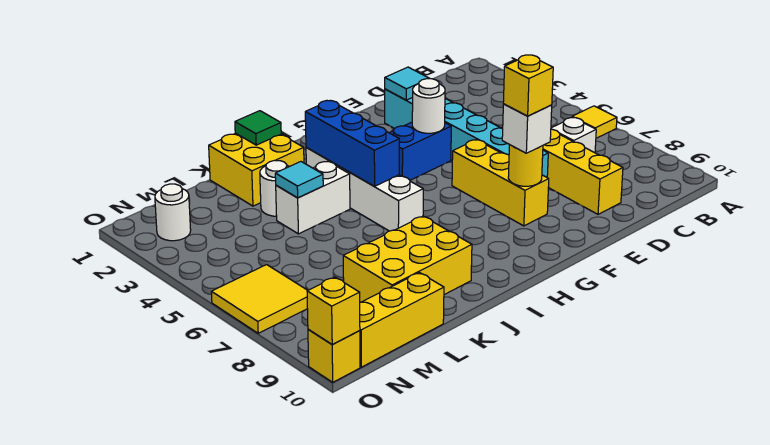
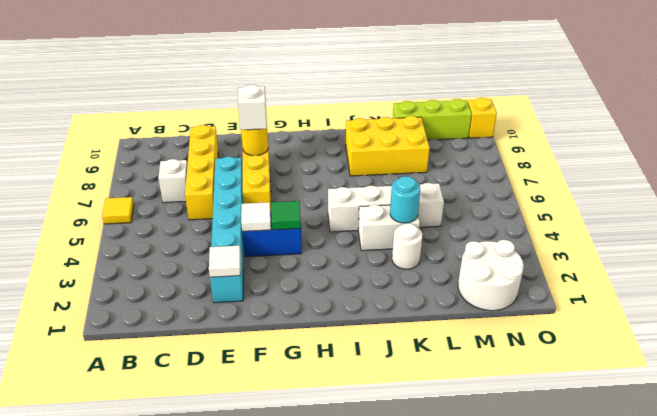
cyan 1x1 tile [385,67,429,100] -> white 1x1 tile [209,246,241,277]
white 1x1 round brick [412,79,445,133] -> white 1x1 tile [241,202,271,231]
yellow 1x1 brick [503,55,553,116] -> none
white 1x4 brick [306,147,423,231] -> white 1x4 brick turned to [328,183,444,232]
blue 1x3 brick [305,101,399,186] -> none
yellow 2x2 brick [209,133,304,206] -> none
green 1x1 tile [235,111,281,145] -> green 1x1 tile moved to [271,201,301,230]
cyan 1x1 tile [275,162,323,198] -> cyan 1x1 round brick [390,176,420,223]
yellow 1x3 brick [360,273,444,367] -> lime 1x3 brick [393,99,472,140]
white 1x1 round brick [155,184,191,241] -> white 2x2 round brick [458,240,524,311]
yellow 2x2 tile [211,265,308,333] -> none
yellow 1x1 brick [307,277,360,344] -> none

